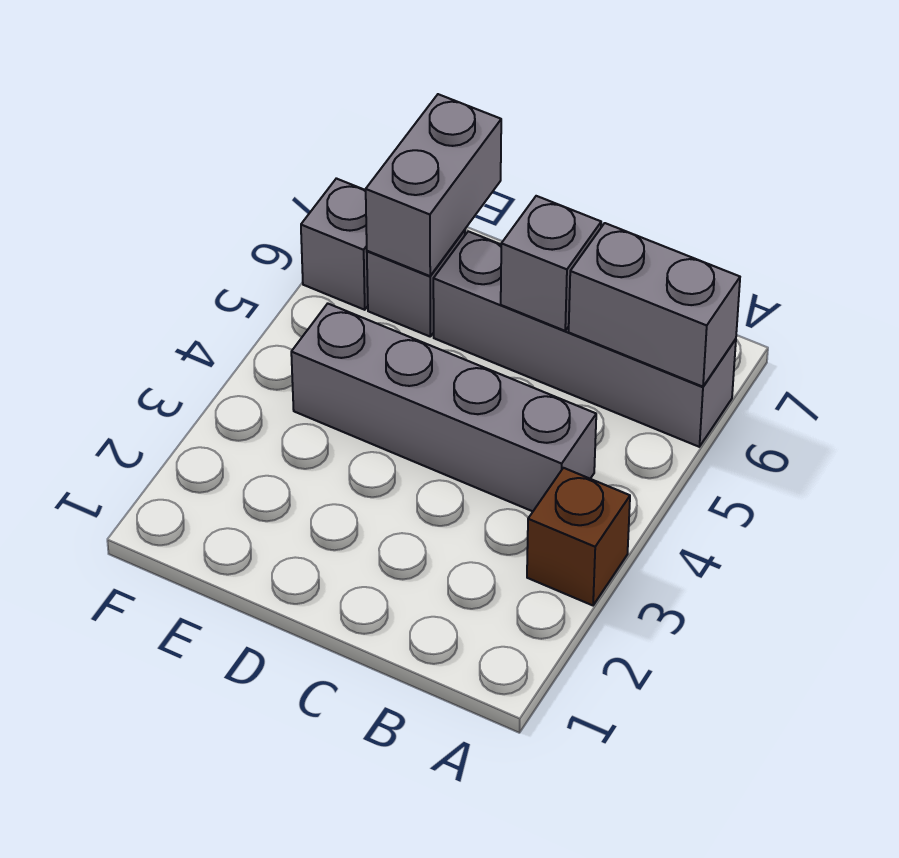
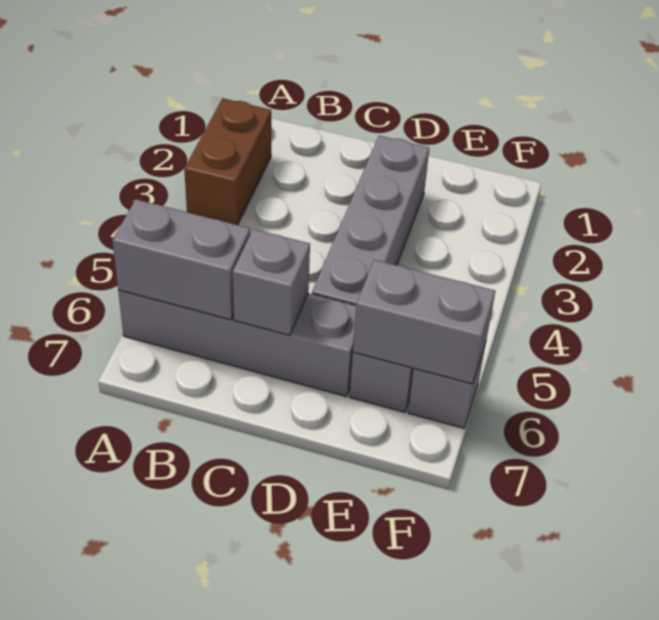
brown 1x1 brick [527,468,630,605] -> brown 1x2 brick [184,98,271,225]
grey 1x4 brick [291,304,596,511] -> grey 1x4 brick turned to [312,136,429,306]
grey 1x2 brick [366,94,501,276] -> grey 1x2 brick turned to [353,260,495,384]

